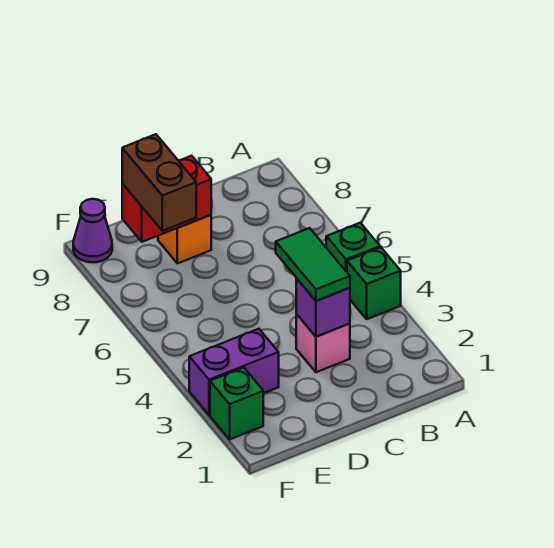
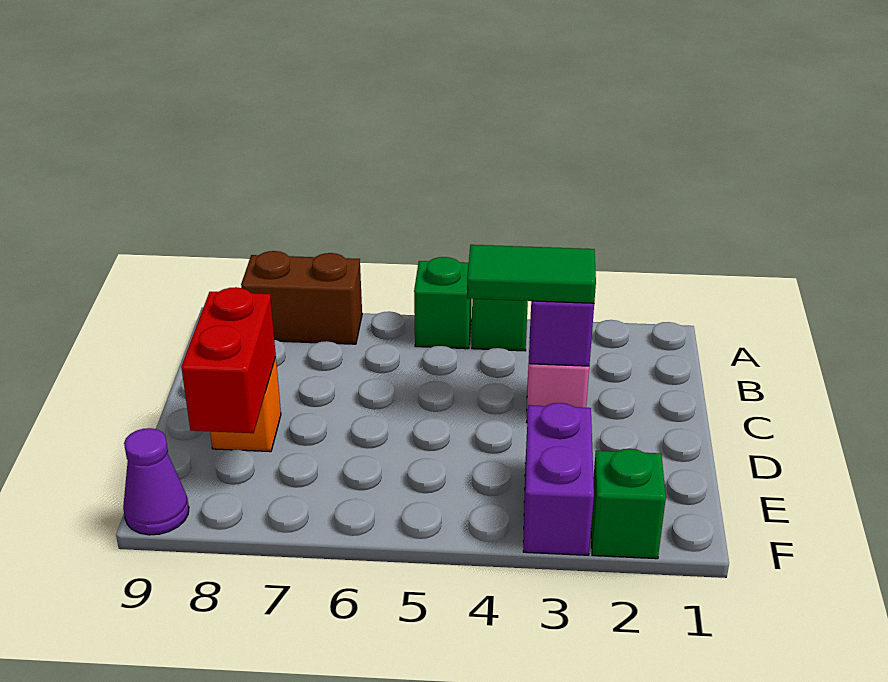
brown 1x2 brick [122,134,196,231] -> brown 1x2 brick moved to [241,251,362,344]

